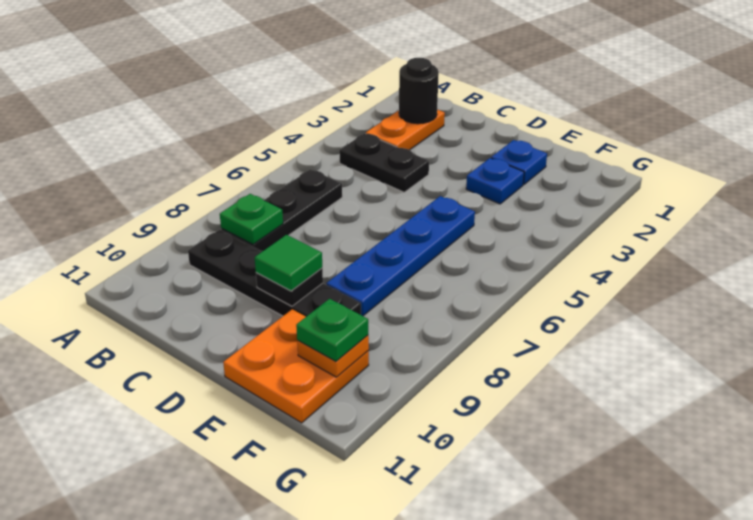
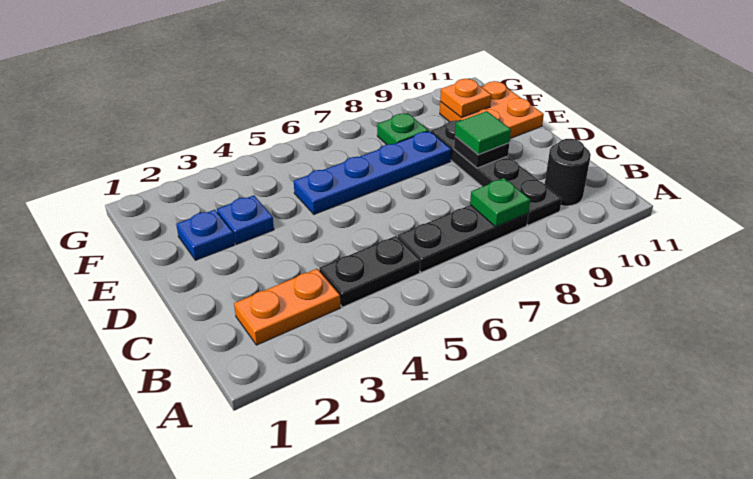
black 1x1 round brick [399,58,439,124] -> black 1x1 round brick moved to [545,139,591,206]
black 1x2 plate [339,133,429,192] -> black 1x2 plate turned to [319,236,420,307]
green 1x1 plate [296,299,368,362] -> green 1x1 plate moved to [377,113,428,145]

